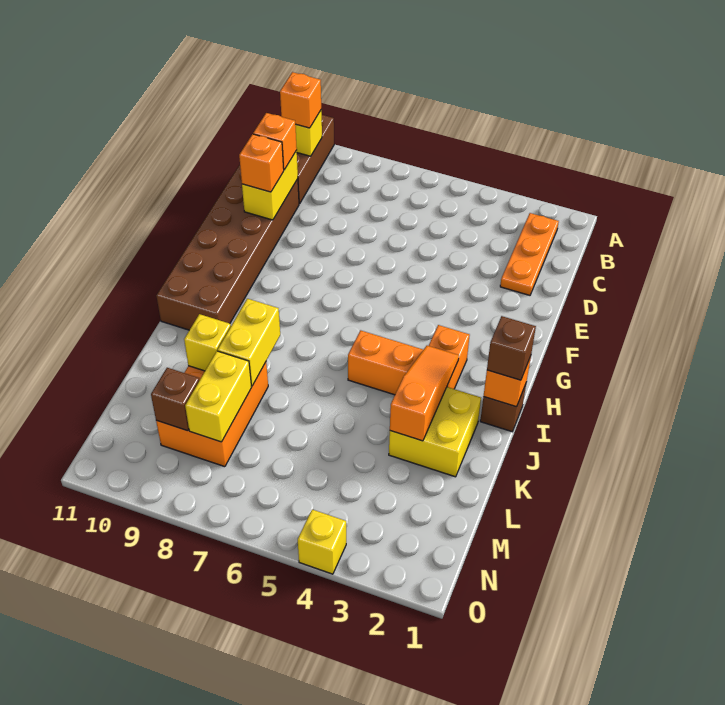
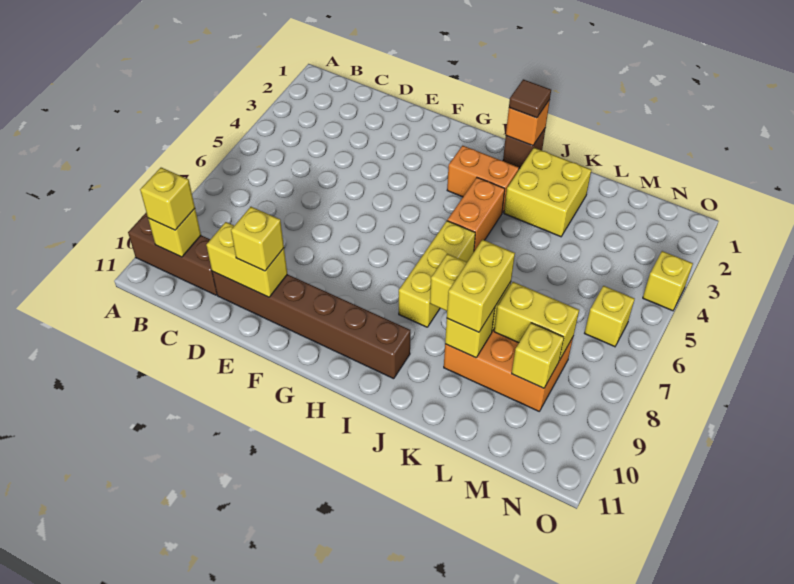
orange 1x3 plate [500,213,559,295] -> none
orange 1x1 brick [280,72,321,128] -> yellow 1x1 brick [140,168,195,230]
brown 2x6 brick [156,165,299,330] -> brown 1x6 brick [212,271,410,379]
orange 1x1 brick [253,113,297,170] -> none
orange 1x1 brick [239,134,284,192] -> yellow 1x1 brick [231,207,284,271]
brown 1x1 brick [487,316,536,380] -> brown 1x1 tile [509,79,551,118]
orange 1x3 slope [390,346,459,441] -> none
none -> yellow 1x3 brick [399,221,475,327]
none -> yellow 1x2 brick [447,240,515,332]
brown 1x1 brick [151,368,200,431] -> yellow 1x1 brick [512,323,564,388]
none -> yellow 1x1 brick [585,286,634,347]

